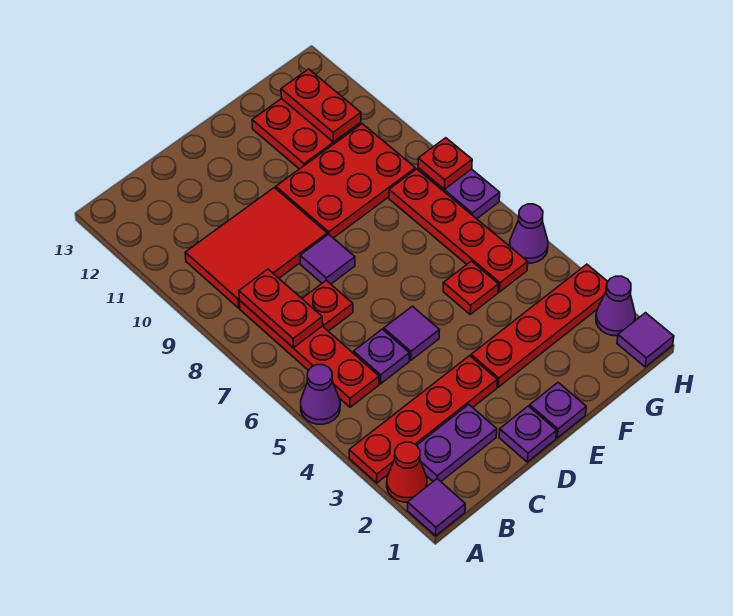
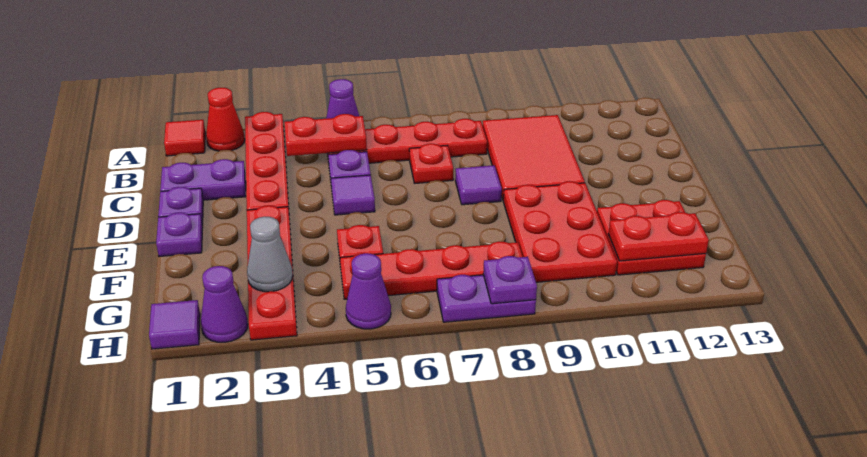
purple 1x1 tile [407,479,465,536] -> red 1x1 tile [164,120,205,156]
purple 1x2 plate [417,404,497,481] -> purple 1x2 plate turned to [160,159,246,200]
red 1x2 plate [239,269,323,348] -> red 1x2 plate moved to [284,114,367,156]
none -> grey 1x1 cone [247,217,293,292]
red 1x1 plate [418,138,472,189] -> purple 1x1 plate [483,256,537,304]

